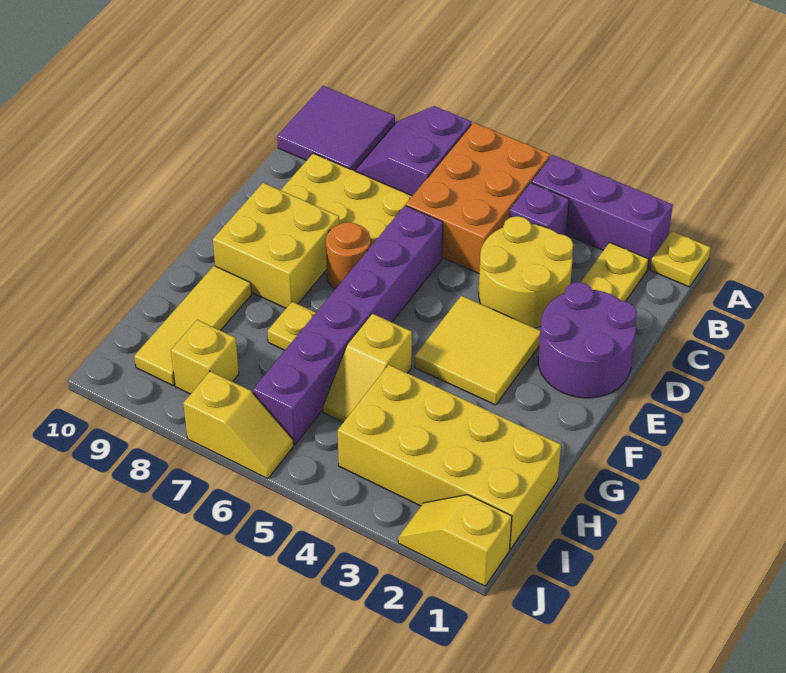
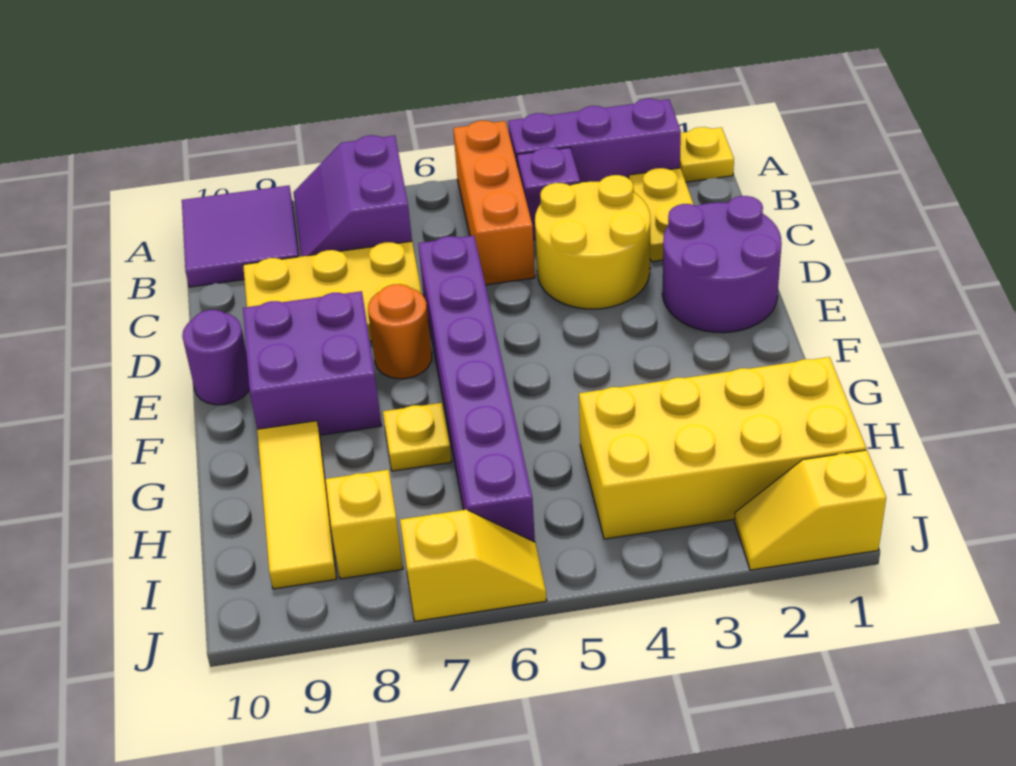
orange 2x3 brick [406,122,550,273] -> orange 1x3 brick [453,121,535,285]
yellow 2x2 tile [415,296,540,405] -> none
yellow 2x2 brick [213,183,339,308] -> purple 2x2 brick [243,291,382,435]
none -> purple 1x1 round brick [182,310,249,405]
yellow 1x2 slope [323,314,412,422] -> none

